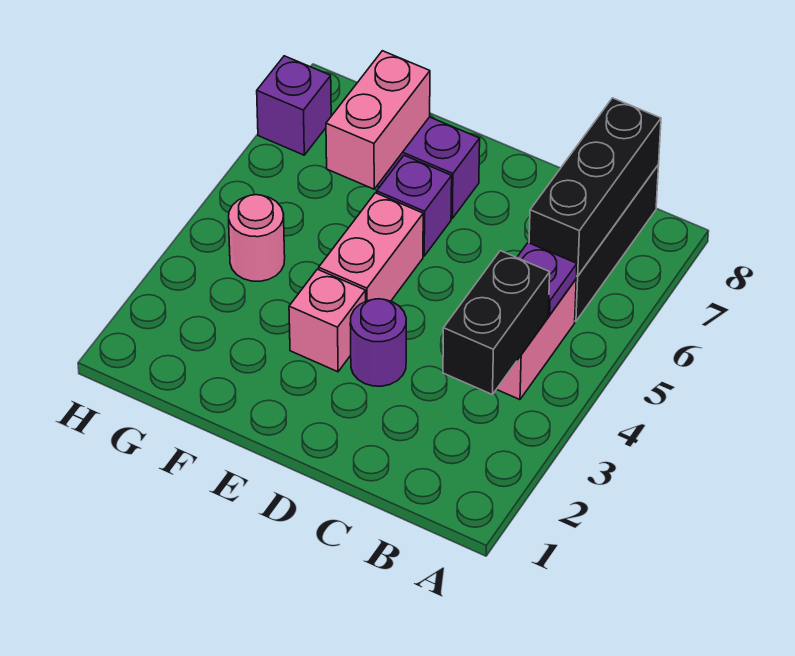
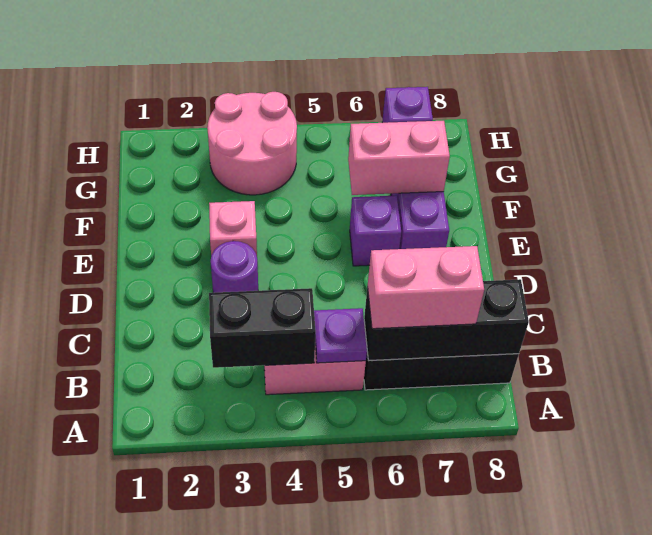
pink 1x2 brick [319,193,423,301] -> pink 1x2 brick moved to [367,246,484,329]
pink 1x1 round brick [229,195,285,281] -> pink 2x2 round brick [207,92,297,195]

